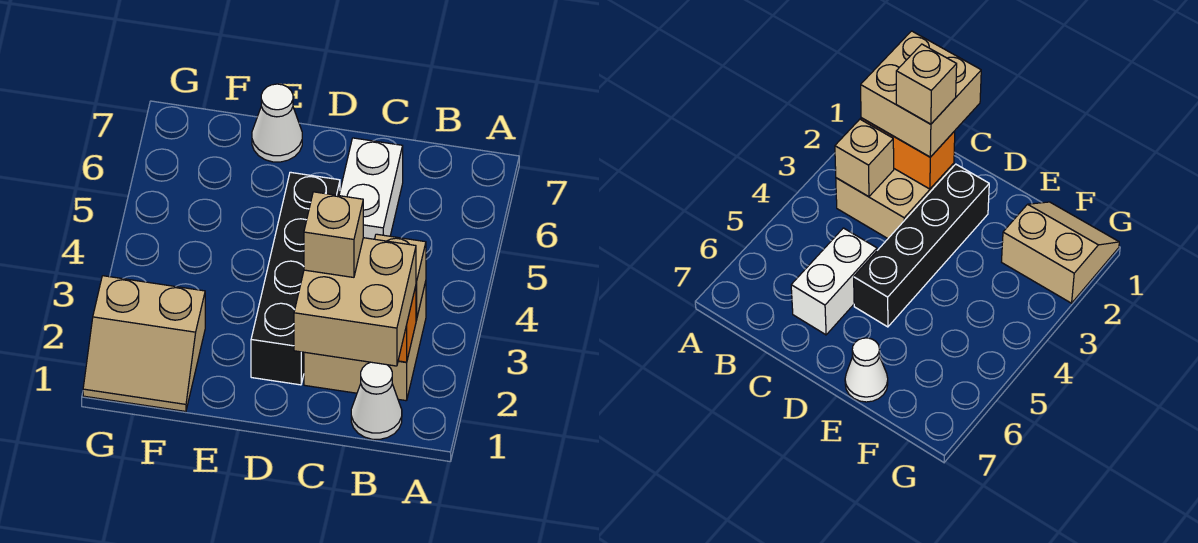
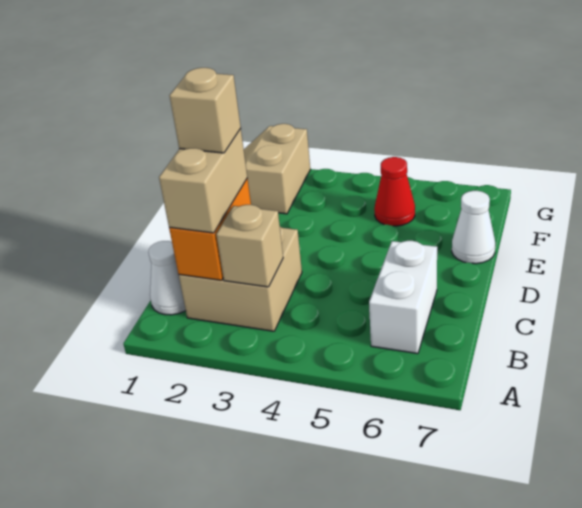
tan 2x2 brick [294,238,416,366] -> tan 1x2 brick [159,129,247,233]
white 1x2 brick [339,138,403,239] -> white 1x2 brick turned to [369,241,437,354]
black 1x4 brick [251,172,340,385] -> none
none -> red 1x1 cone [374,157,415,226]

